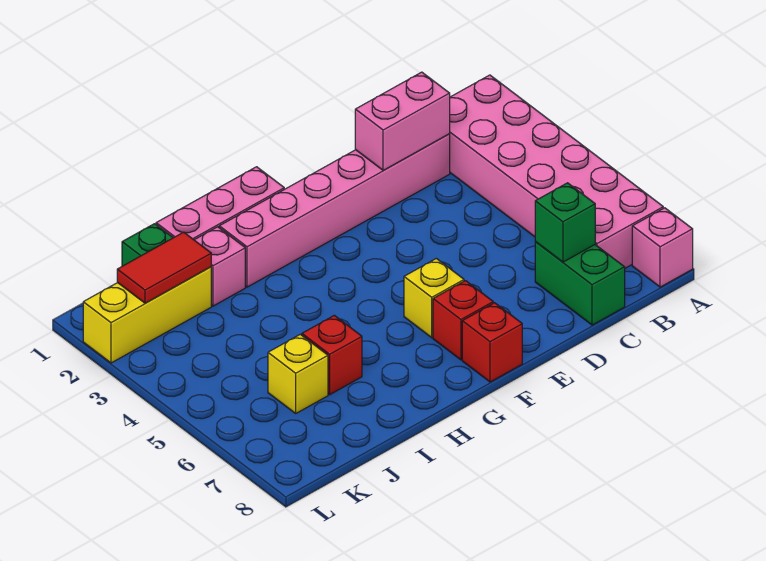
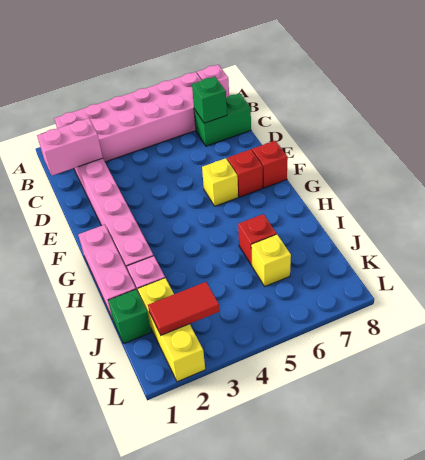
pink 1x2 brick [355,72,450,171] -> pink 1x2 brick turned to [37,118,103,176]
red 1x2 tile [117,232,211,303] -> red 1x2 tile turned to [148,282,220,335]

